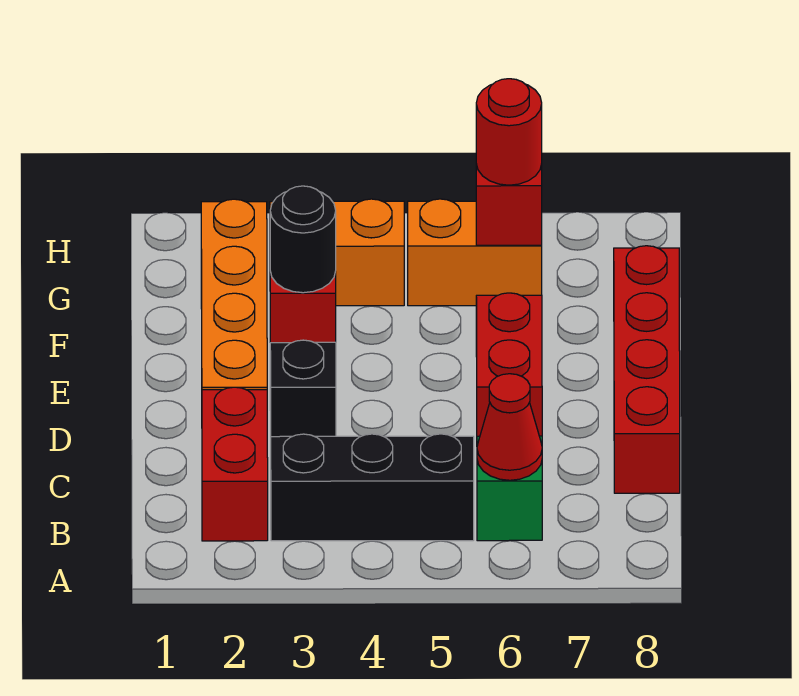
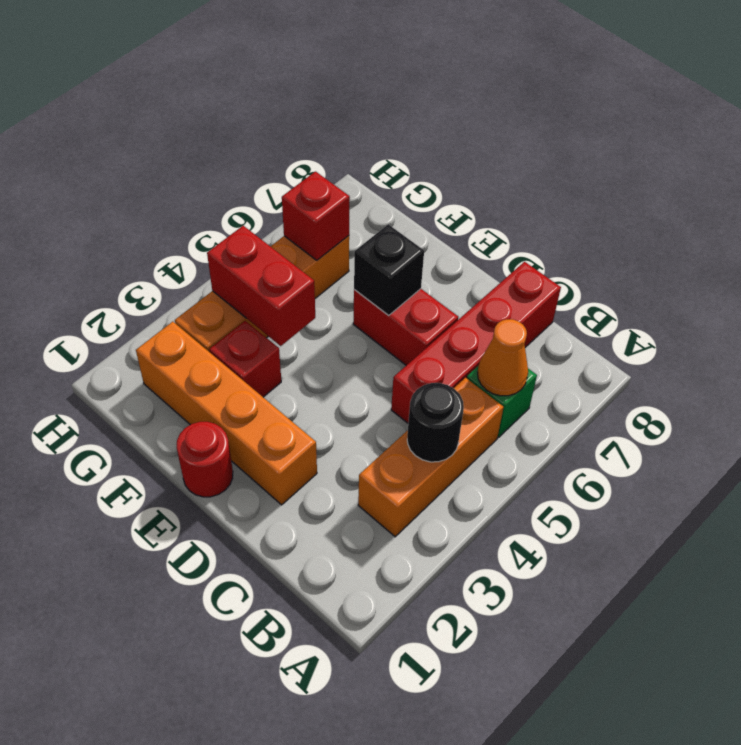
red 1x2 brick [202,387,268,541] -> red 1x2 brick moved to [207,226,315,346]
black 1x3 brick [271,434,474,541] -> orange 1x3 brick [358,378,504,537]
red 1x1 cone [477,374,542,480] -> orange 1x1 cone [478,319,528,396]
red 1x4 brick [614,246,680,493] -> red 1x4 brick turned to [391,262,561,423]
black 1x1 brick [270,340,336,437] -> black 1x1 brick moved to [354,224,424,315]
black 1x1 round brick [270,186,336,293] -> black 1x1 round brick moved to [407,383,464,462]
red 1x1 round brick [476,79,542,185] -> red 1x1 round brick moved to [177,422,233,497]

